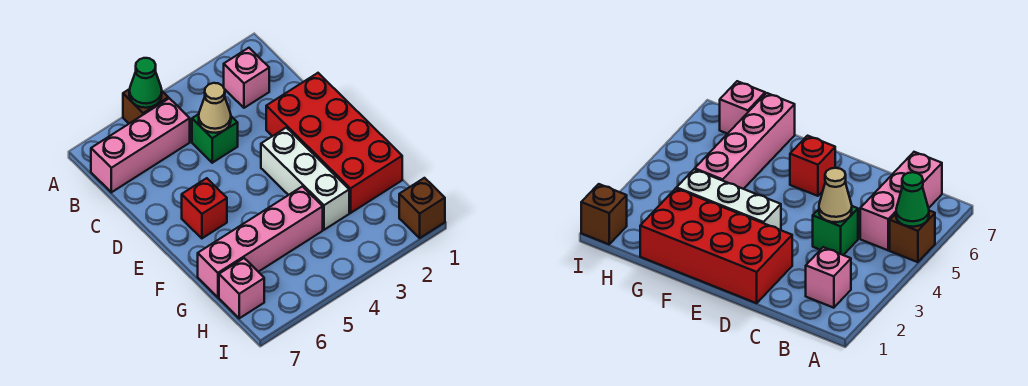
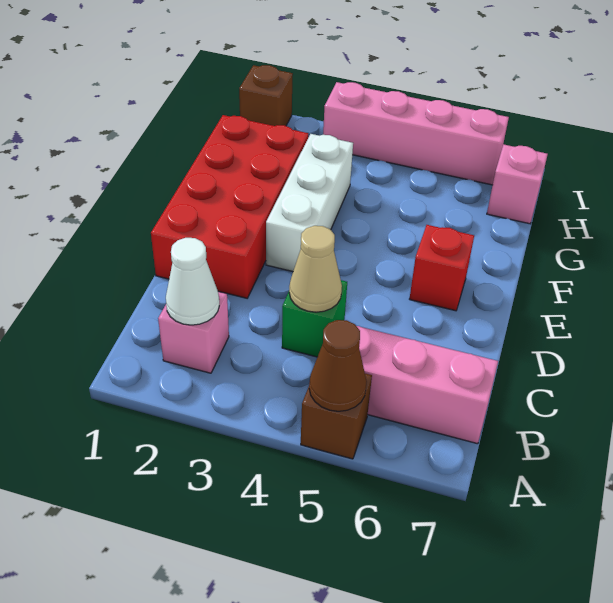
green 1x1 cone [129,58,162,108] -> brown 1x1 cone [309,320,367,411]
none -> white 1x1 cone [166,238,219,325]
pink 1x4 brick [198,186,323,297] -> pink 1x4 brick moved to [323,82,509,185]

